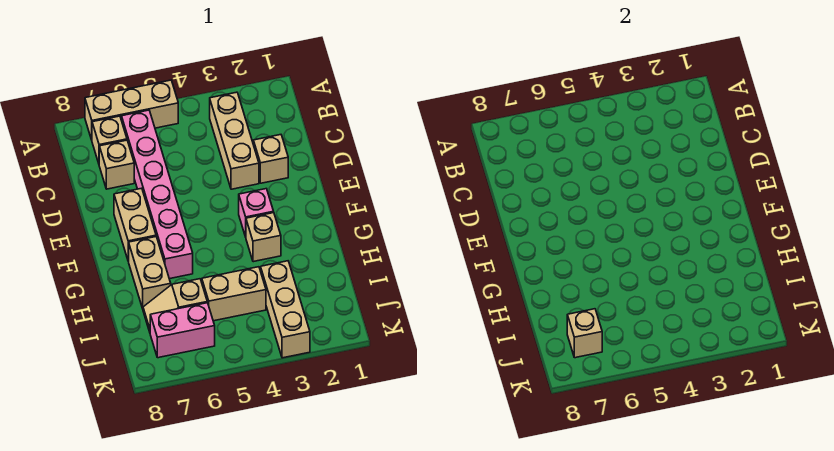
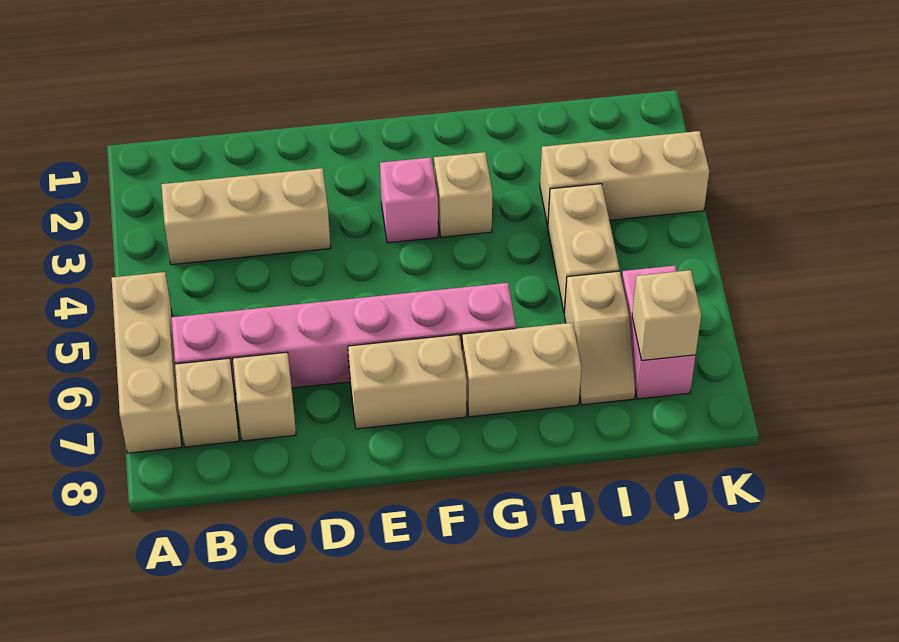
tan 1x1 brick [253,135,288,183] -> none

